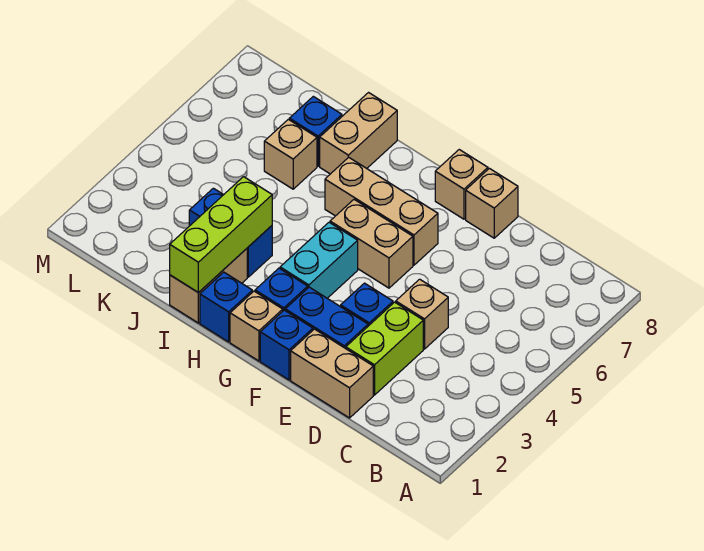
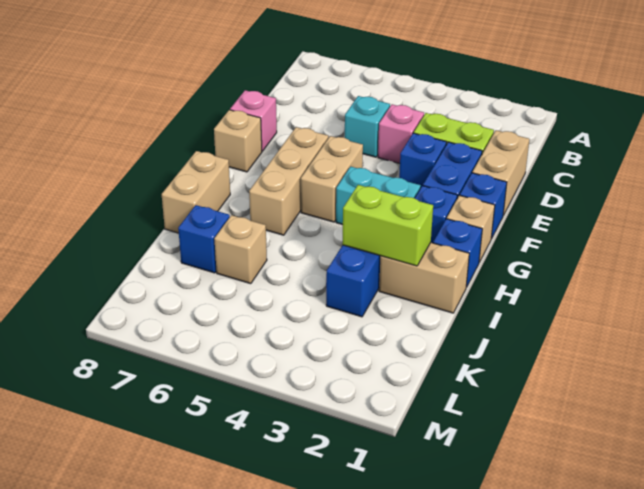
tan 1x1 brick [396,279,448,349] -> pink 1x1 brick [378,104,424,163]
none -> cyan 1x1 brick [345,96,390,157]
tan 1x1 brick [466,168,518,238] -> pink 1x1 brick [230,90,277,151]
lime 1x3 brick [170,177,272,293] -> lime 1x2 brick [342,185,433,266]
tan 1x2 brick [320,93,397,174] -> tan 1x2 brick turned to [162,151,230,233]

